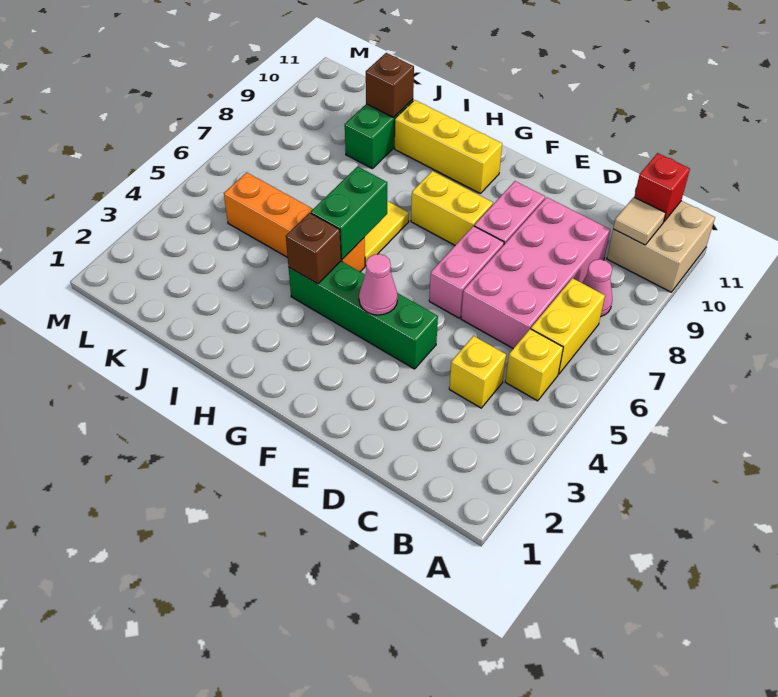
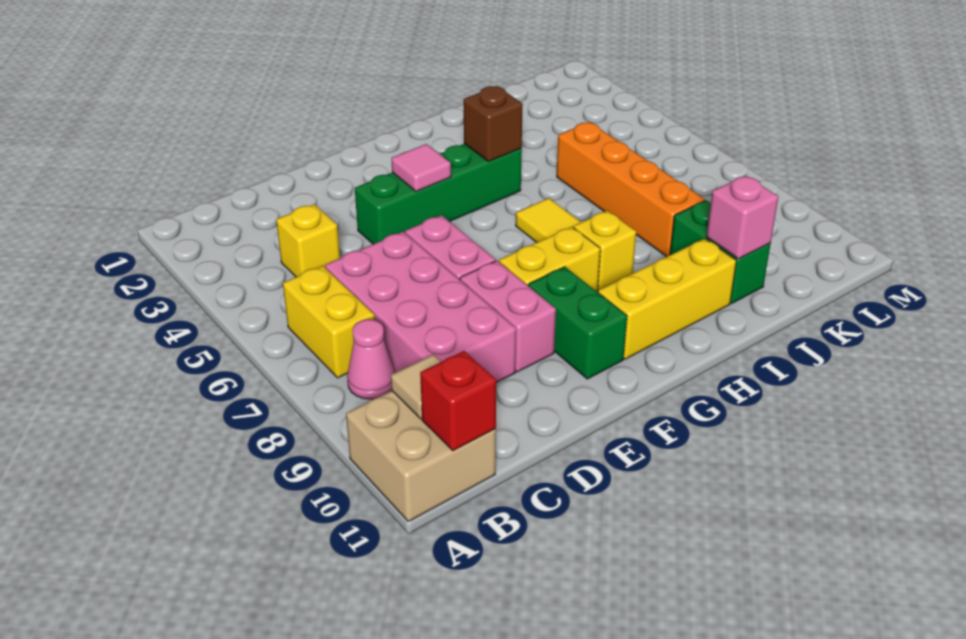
yellow 1x1 brick [505,329,563,401] -> yellow 1x1 brick moved to [573,210,636,290]
pink 1x1 cone [359,254,398,315] -> pink 1x1 tile [391,144,451,191]
orange 1x4 brick [224,172,365,272] -> orange 1x4 brick turned to [557,122,705,257]
green 1x2 brick [311,167,387,259] -> green 1x2 brick moved to [528,267,627,379]
brown 1x1 brick [366,53,414,117] -> pink 1x1 brick [707,175,778,259]

